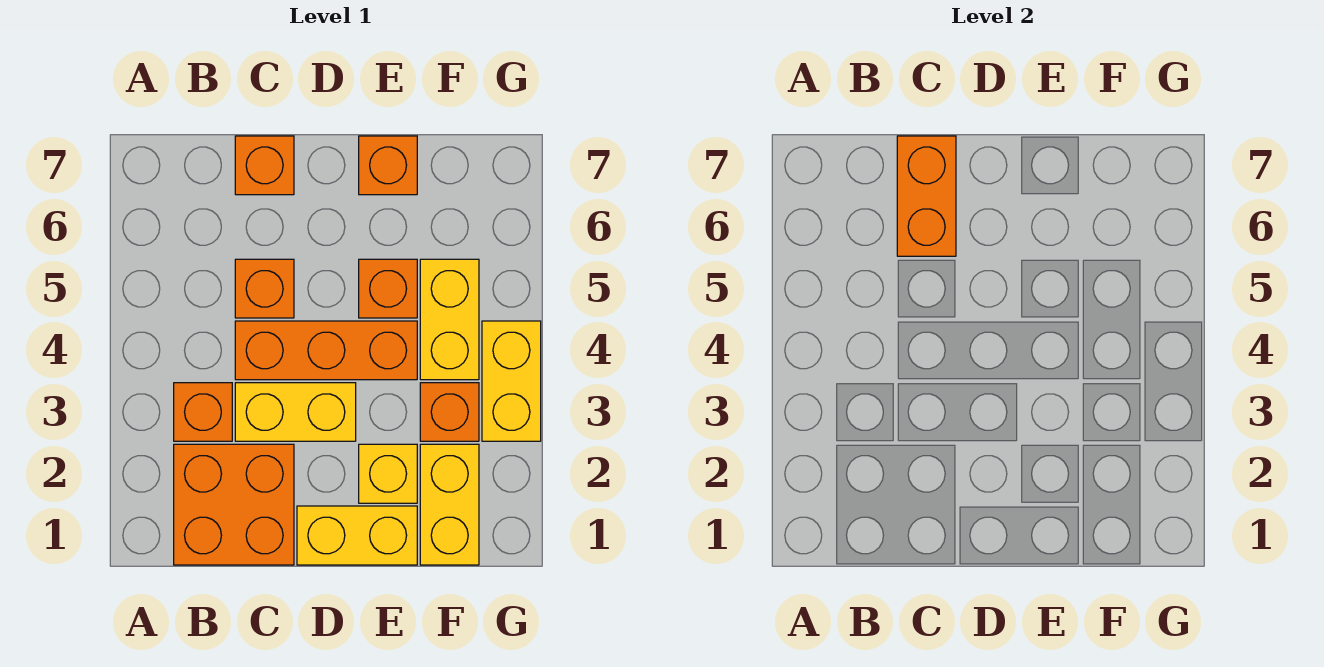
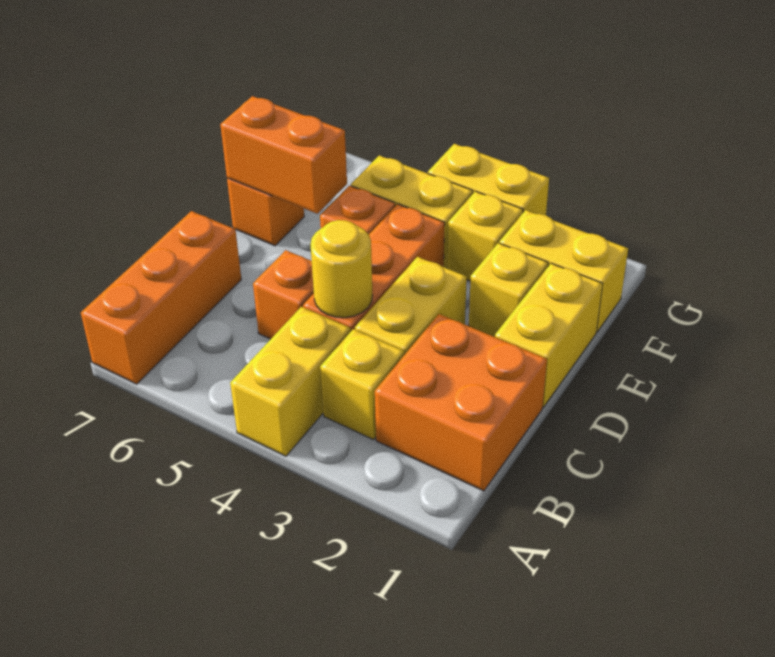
none -> yellow 1x2 brick [230,307,351,456]
orange 1x1 brick [174,383,232,441] -> yellow 1x1 brick [320,329,404,440]
none -> yellow 1x1 round brick [310,220,373,318]
orange 1x2 brick [897,136,956,256] -> orange 1x2 brick moved to [220,96,347,214]
orange 1x1 brick [235,136,294,195] -> orange 1x3 brick [81,211,241,384]
orange 1x1 brick [420,383,479,441] -> yellow 1x1 brick [447,191,523,281]

